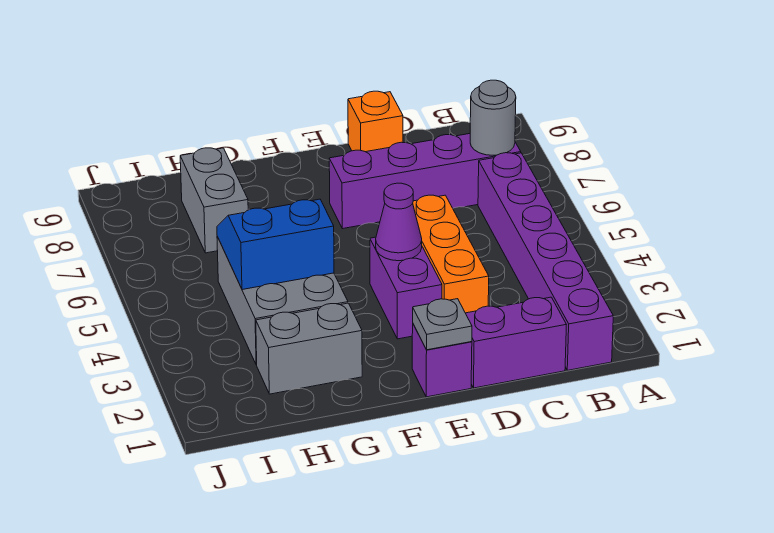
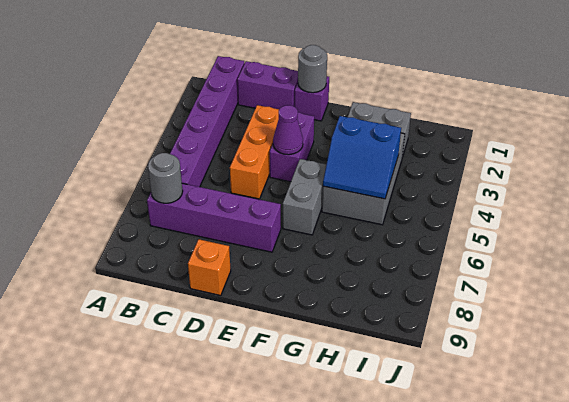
grey 1x1 plate [413,299,472,350] -> grey 1x1 round brick [298,45,327,93]
grey 1x2 brick [180,148,248,253] -> grey 1x2 brick moved to [283,159,326,235]

